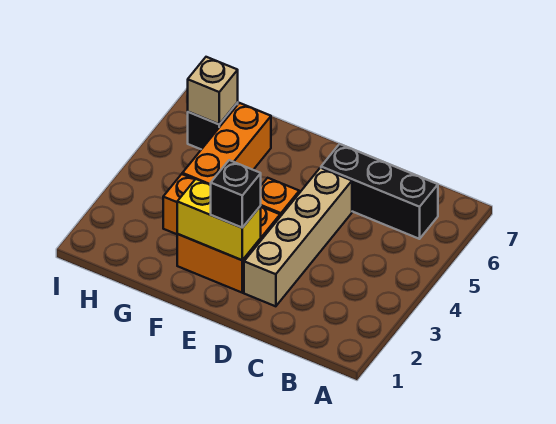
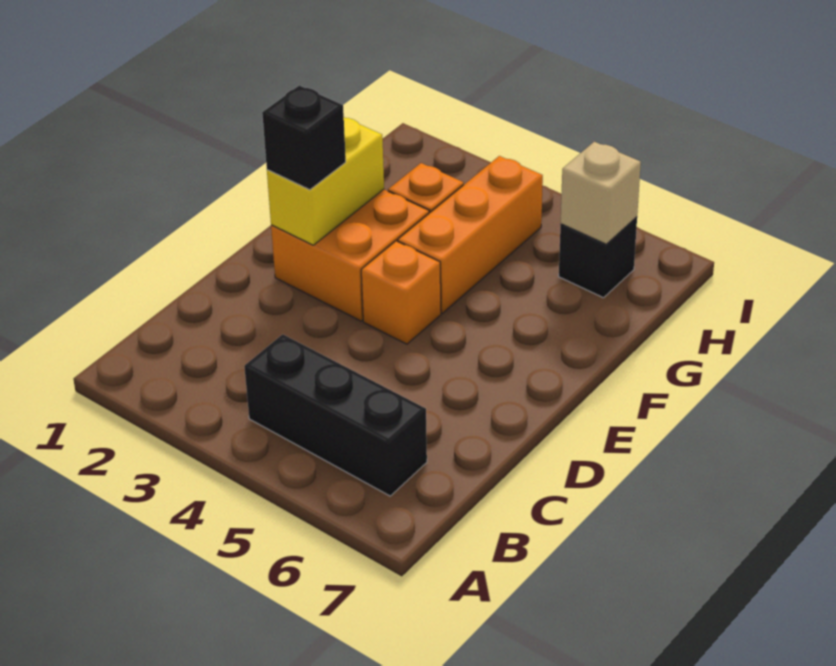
black 1x3 brick [321,144,438,239] -> black 1x3 brick turned to [244,334,427,496]
tan 1x4 brick [244,168,352,306] -> none
orange 1x3 brick [182,103,271,185] -> orange 1x3 brick turned to [398,156,543,313]

